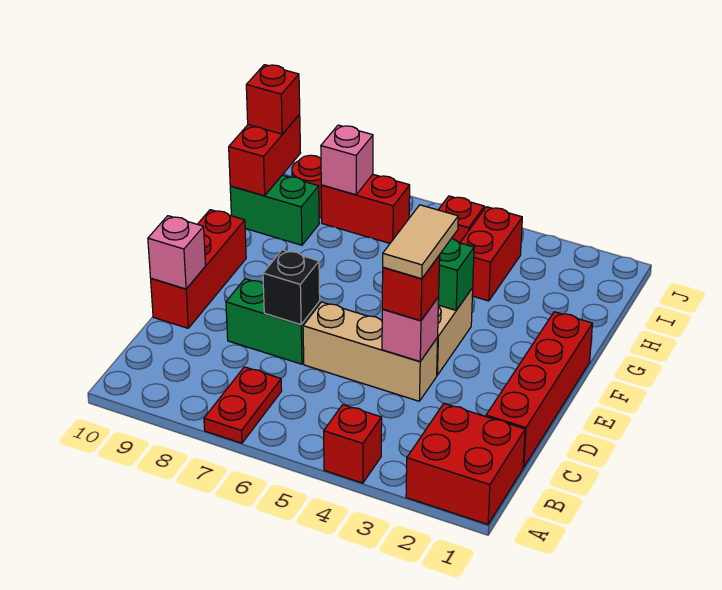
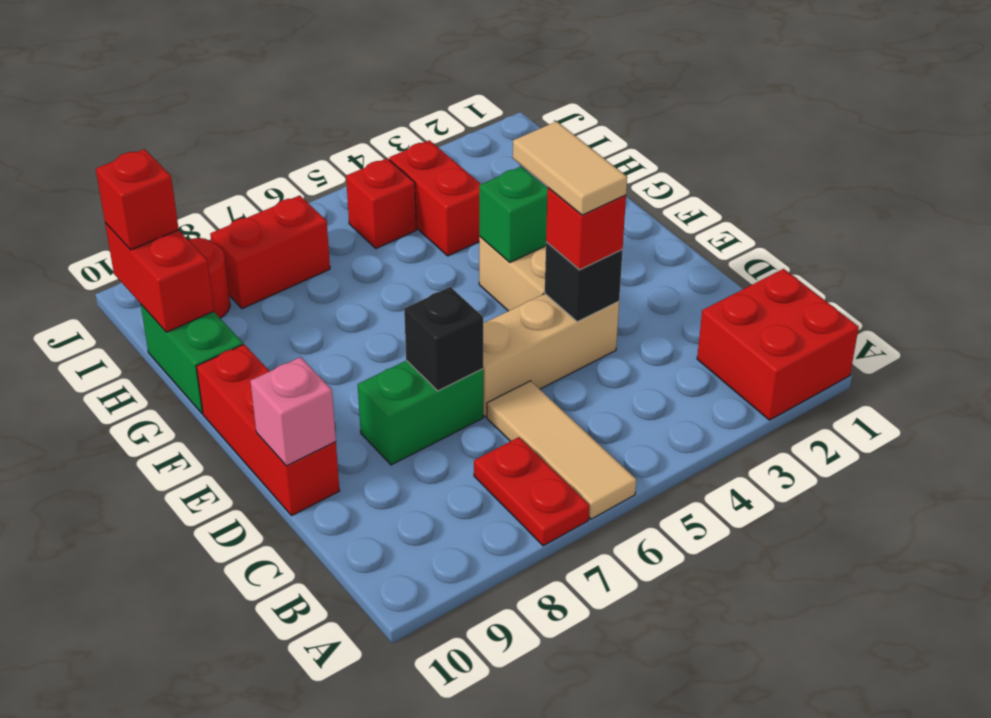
red 1x1 brick [324,405,382,483] -> none
none -> tan 1x3 tile [487,381,636,519]
red 1x4 brick [486,312,592,467] -> none
pink 1x1 brick [382,297,439,362] -> black 1x1 brick [545,242,623,322]
green 1x2 brick [230,175,319,245] -> green 1x2 brick turned to [141,305,243,413]
pink 1x1 brick [321,125,373,195] -> none

